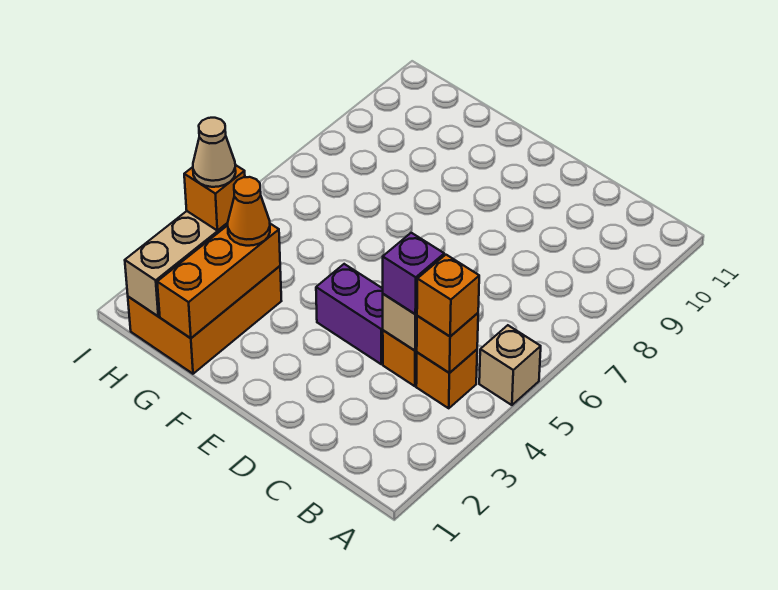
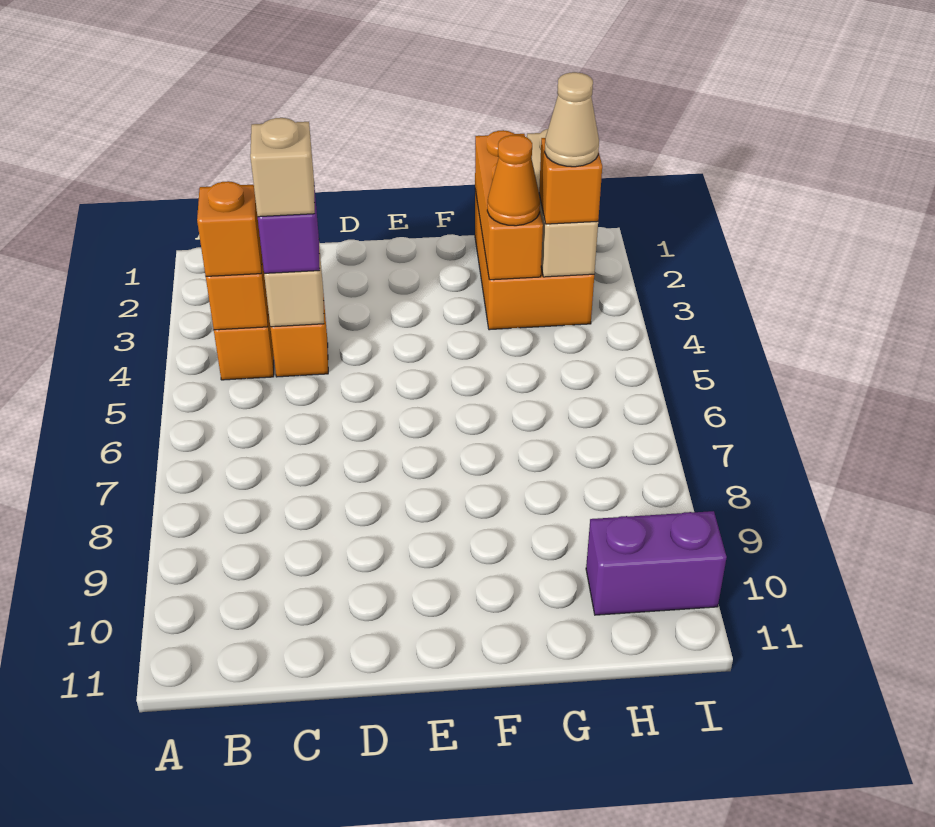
tan 1x1 brick [479,325,541,405] -> tan 1x1 brick moved to [250,118,315,217]
purple 1x2 brick [316,264,383,364] -> purple 1x2 brick moved to [586,511,727,615]

